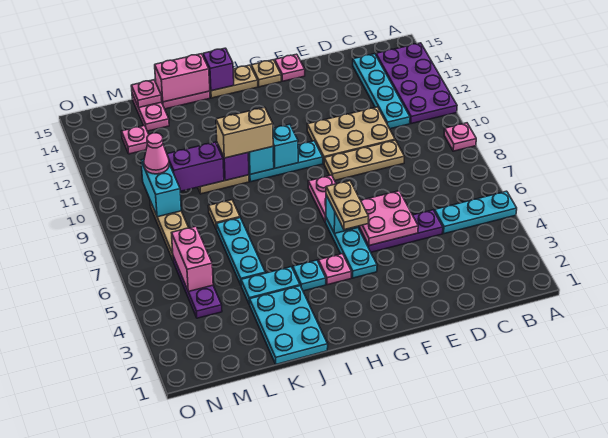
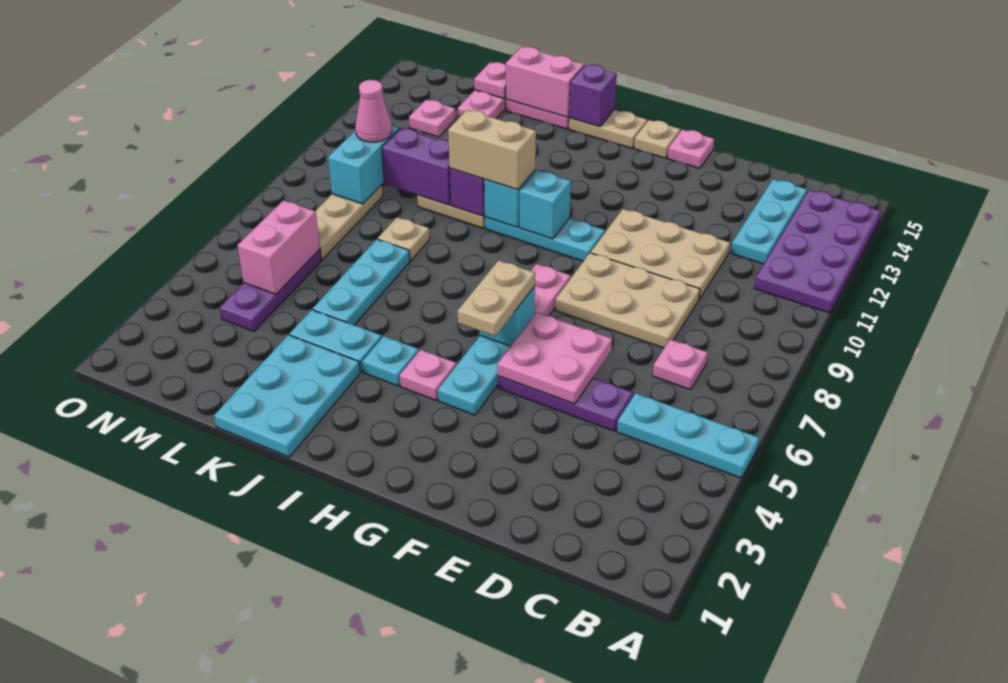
pink 1x1 plate [444,123,476,151] -> pink 1x1 plate moved to [653,339,708,390]
cyan 1x4 plate [353,54,410,129] -> cyan 1x3 plate [731,179,807,264]
tan 1x3 plate [324,140,404,180] -> tan 2x3 plate [555,253,700,348]

